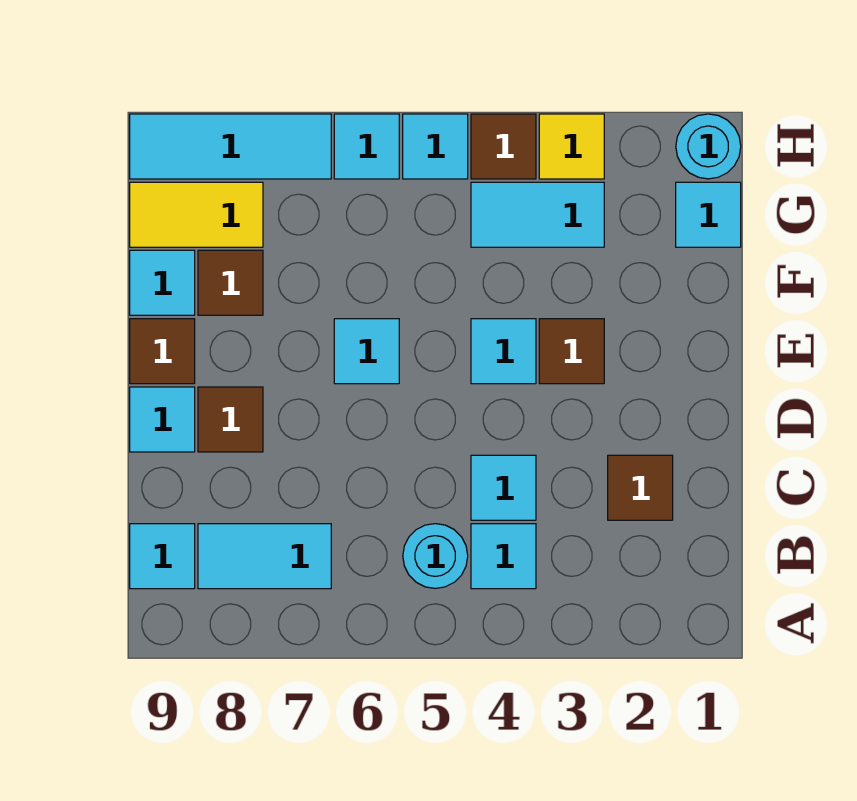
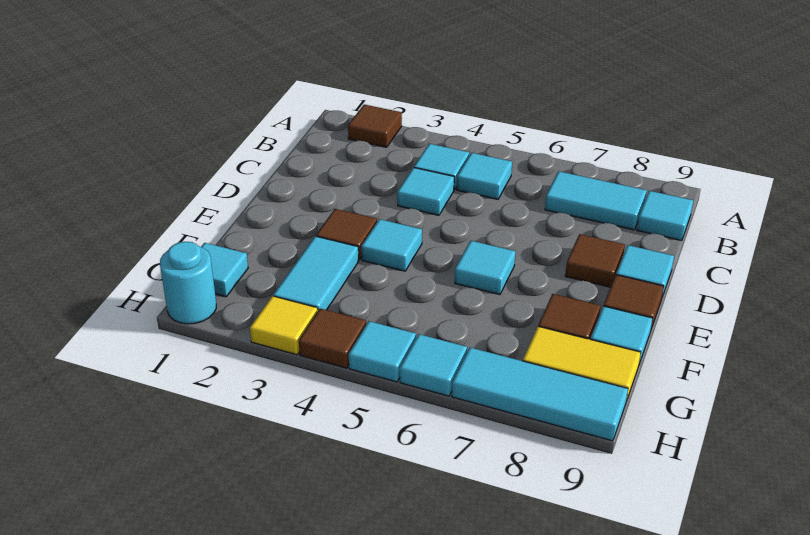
cyan 1x1 round brick [403,524,468,588] -> cyan 1x1 tile [457,153,512,199]
brown 1x1 tile [608,455,673,520] -> brown 1x1 tile moved to [348,104,402,147]
cyan 1x2 tile [471,182,604,247] -> cyan 1x2 tile turned to [273,236,359,310]

